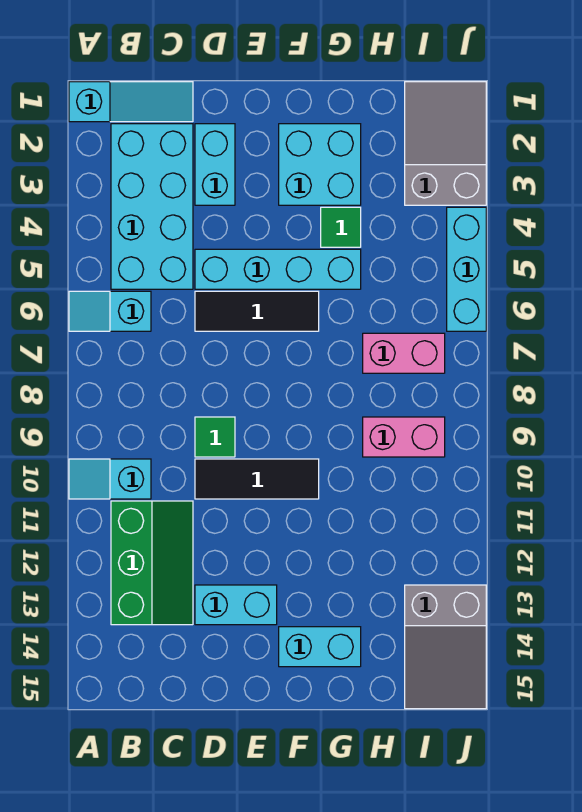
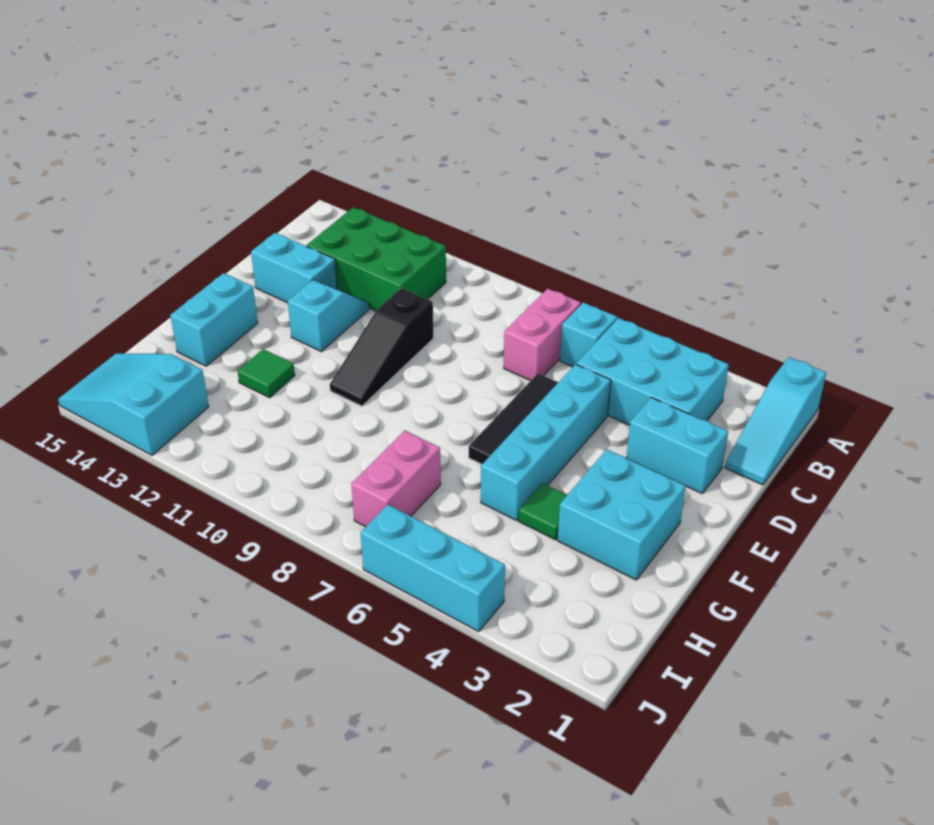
cyan 1x2 slope [69,459,151,499] -> cyan 1x2 slope moved to [288,280,369,352]
cyan 2x4 brick [111,124,193,289] -> cyan 2x3 brick [576,318,729,425]
green 2x3 slope [111,501,193,625] -> green 2x3 brick [307,207,446,311]
green 1x1 tile [195,417,235,457] -> green 1x1 tile moved to [238,349,295,398]
black 1x3 tile [195,459,319,499] -> black 1x3 slope [330,288,434,406]
cyan 1x2 brick [195,585,277,625] -> cyan 1x2 brick turned to [251,233,337,303]
pink 1x2 brick [363,417,445,457] -> pink 1x2 brick moved to [504,289,581,381]
grey 2x3 slope [405,82,486,205] -> none
grey 2x3 slope [405,585,486,709] -> cyan 2x3 slope [58,353,209,455]

